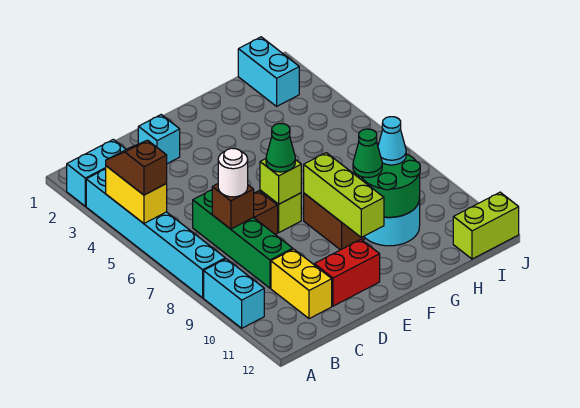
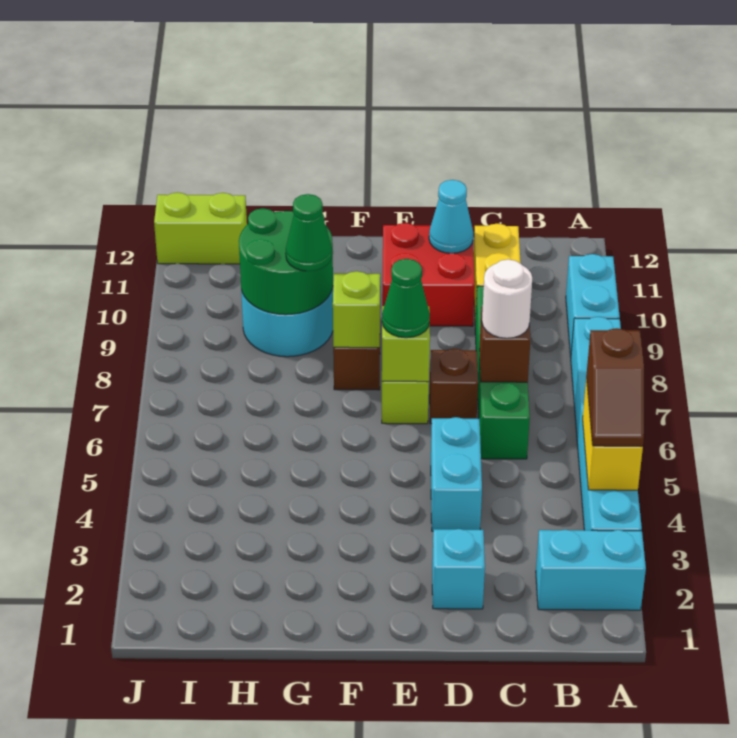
red 1x2 brick [314,240,380,306] -> red 2x2 brick [382,223,475,326]
lime 1x3 brick [304,153,384,237] -> lime 1x1 brick [333,271,380,348]
cyan 1x1 cone [378,117,406,165] -> cyan 1x1 cone moved to [429,180,473,253]
cyan 1x2 brick [238,37,299,106] -> cyan 1x2 brick moved to [431,417,482,531]

